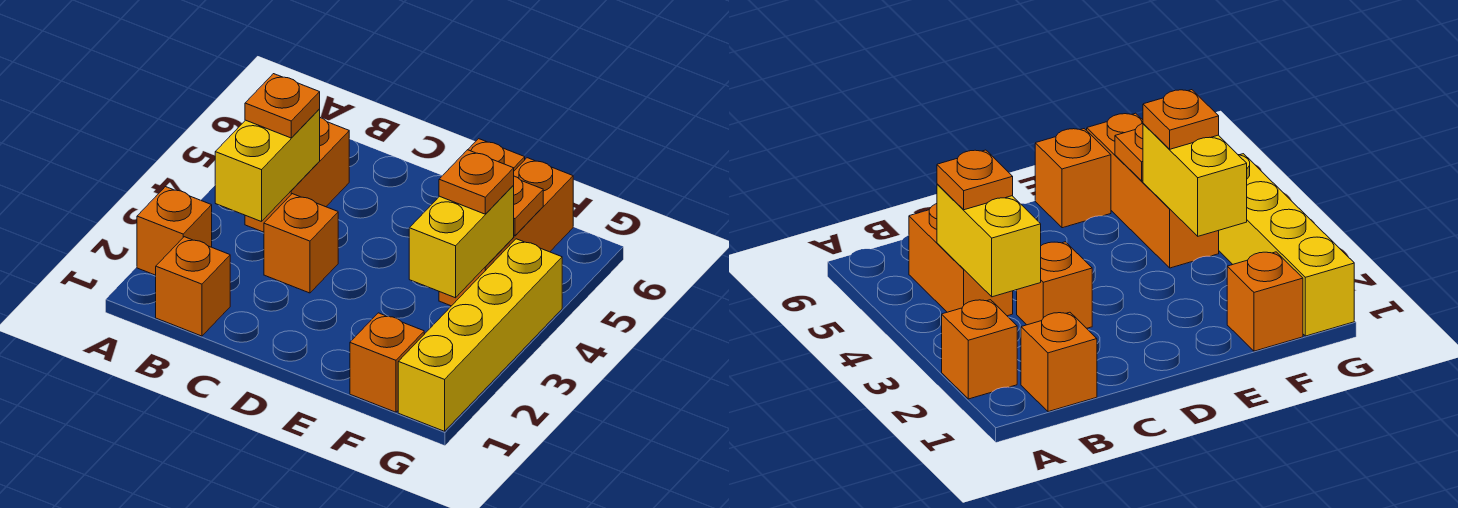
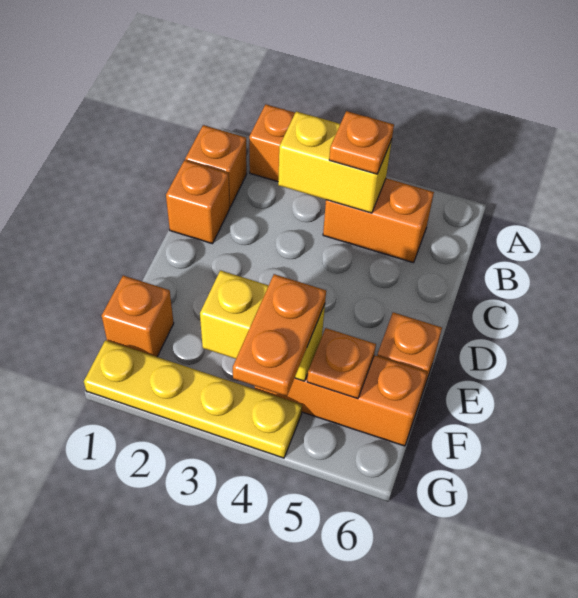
orange 1x1 brick [264,194,338,293] -> orange 1x1 brick moved to [166,160,230,244]
orange 1x1 plate [439,150,514,214] -> orange 1x2 plate [233,274,326,396]
yellow 1x4 brick [398,239,562,431] -> yellow 1x4 plate [84,340,302,458]

